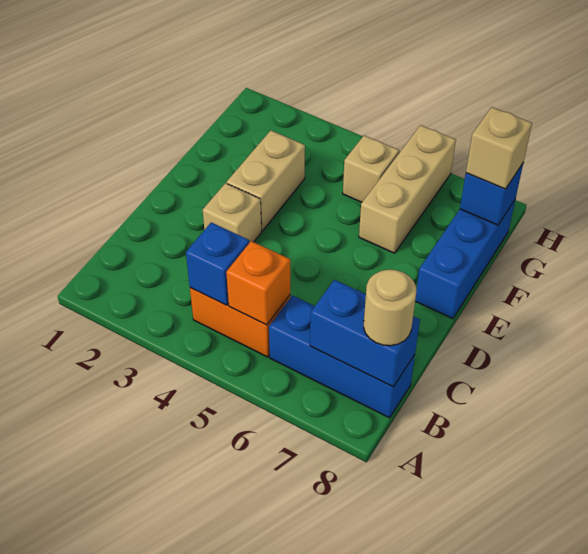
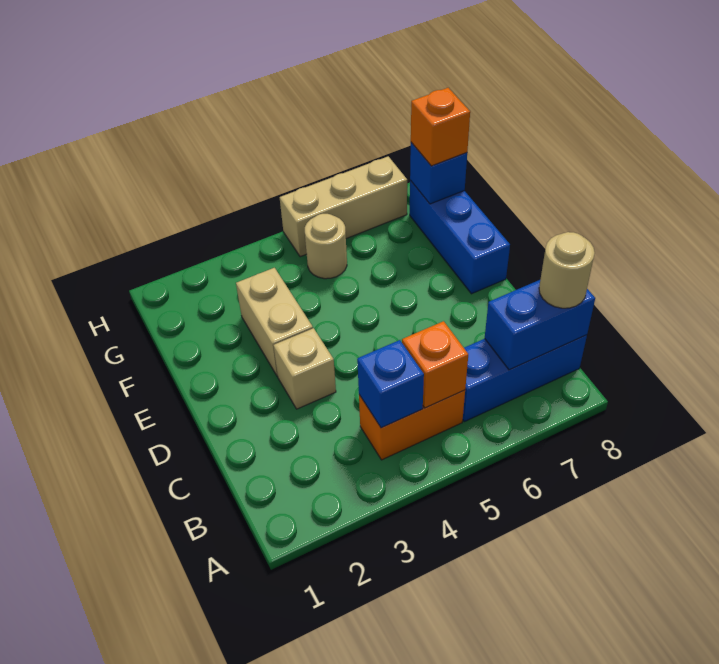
tan 1x3 brick [359,125,456,253] -> tan 1x3 brick turned to [280,156,407,257]
tan 1x1 brick [343,135,399,202] -> tan 1x1 round brick [305,214,347,279]
tan 1x1 brick [466,107,532,189] -> orange 1x1 brick [411,88,470,166]

